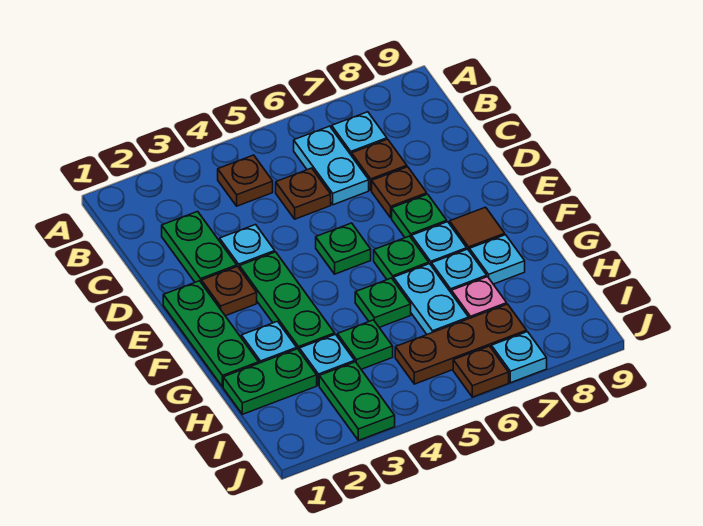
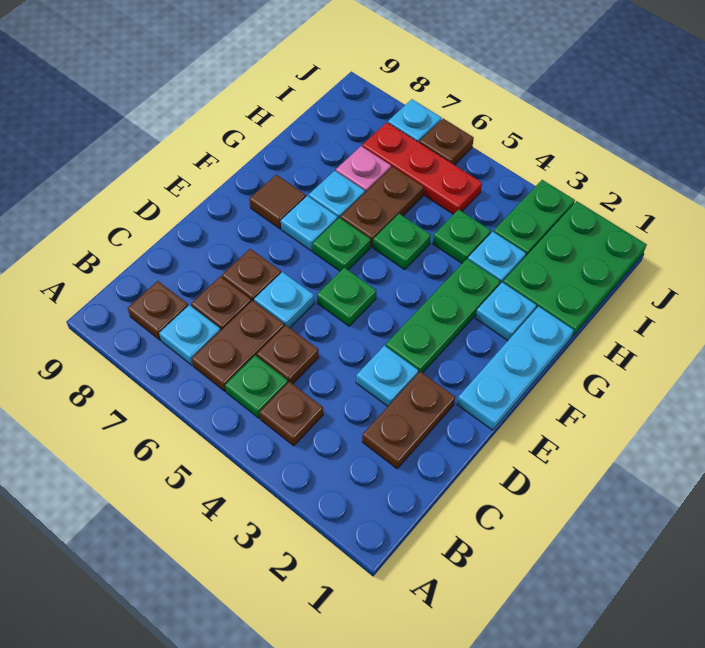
cyan 1x2 plate [294,126,369,205] -> brown 1x2 plate [192,300,284,391]
green 1x2 plate [162,211,237,283] -> brown 1x2 plate [362,372,455,469]
green 1x3 plate [163,281,259,387] -> cyan 1x3 plate [457,307,574,430]
brown 1x1 plate [202,266,257,316] -> brown 1x1 plate moved to [128,281,188,340]
green 1x1 plate [392,194,447,238] -> green 1x1 plate moved to [225,355,288,418]
cyan 1x2 plate [393,264,469,334] -> brown 1x2 plate [341,167,424,247]
cyan 1x1 plate [470,235,525,284] -> cyan 1x1 plate moved to [254,272,314,328]
green 1x2 plate [223,349,317,414] -> green 2x3 plate [503,201,647,337]
brown 1x3 plate [395,304,527,384] -> red 1x3 plate [362,122,482,214]

